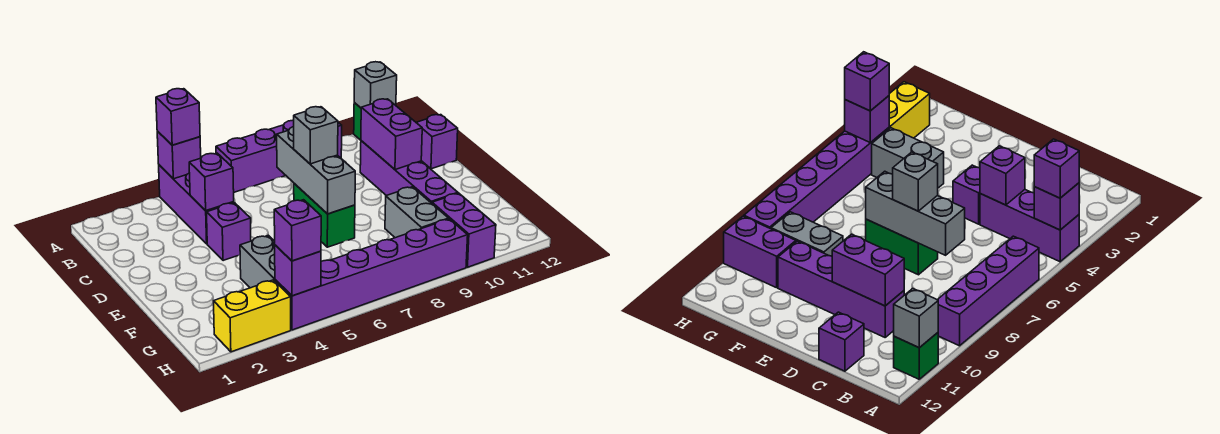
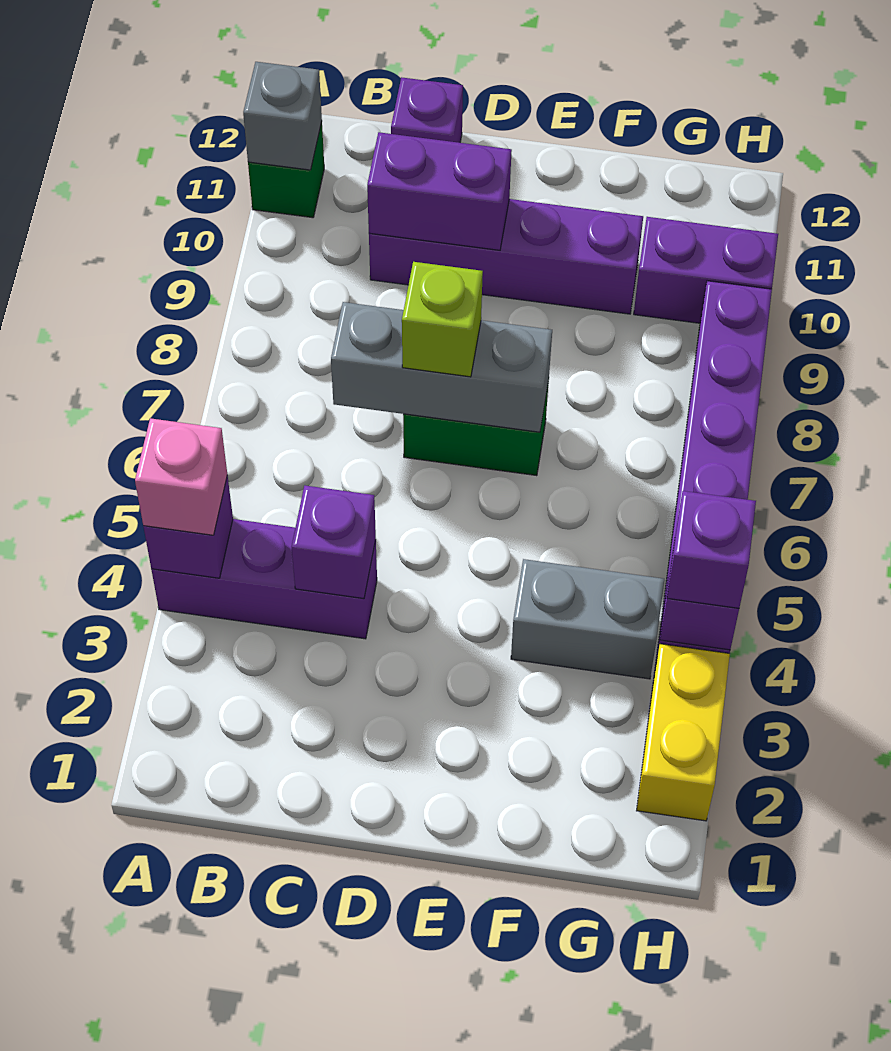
purple 1x1 brick [156,89,200,145] -> pink 1x1 brick [135,418,227,535]
purple 1x4 brick [216,120,342,192] -> none
purple 1x1 brick [207,203,251,261] -> none
grey 1x1 brick [294,107,338,164] -> lime 1x1 brick [402,262,483,377]
grey 1x2 brick [385,187,449,238] -> none

